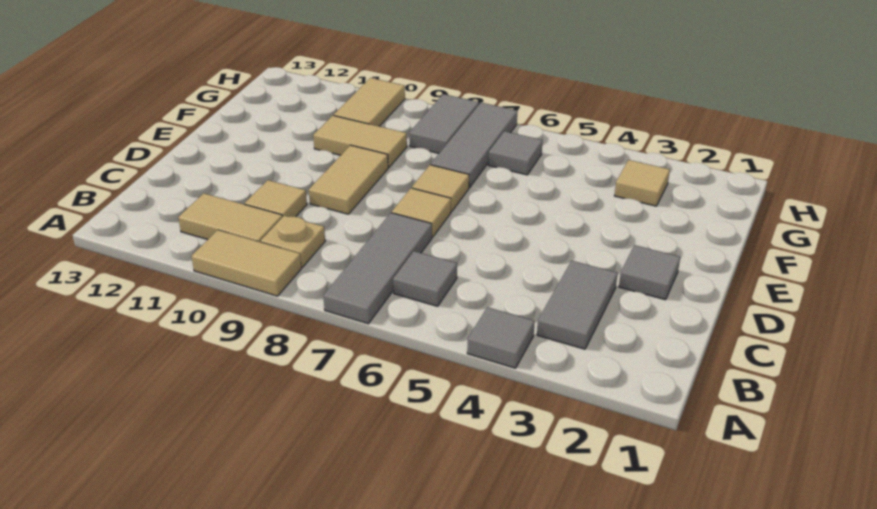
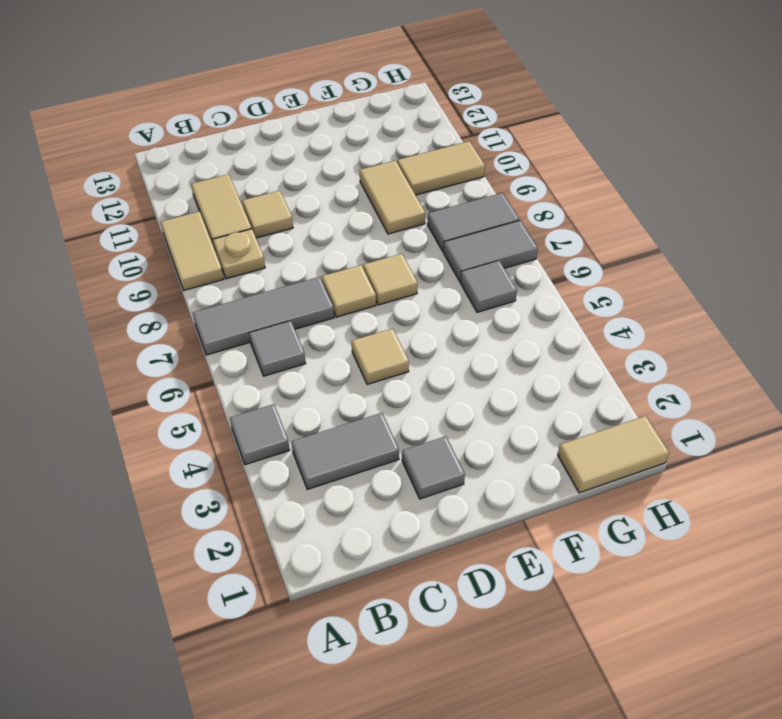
tan 1x2 tile [309,145,388,214] -> tan 1x2 tile moved to [558,416,669,493]
grey 1x3 tile [431,103,517,188] -> grey 1x2 tile [444,220,538,281]
tan 1x1 tile [615,160,670,206] -> tan 1x1 tile moved to [352,329,409,384]

